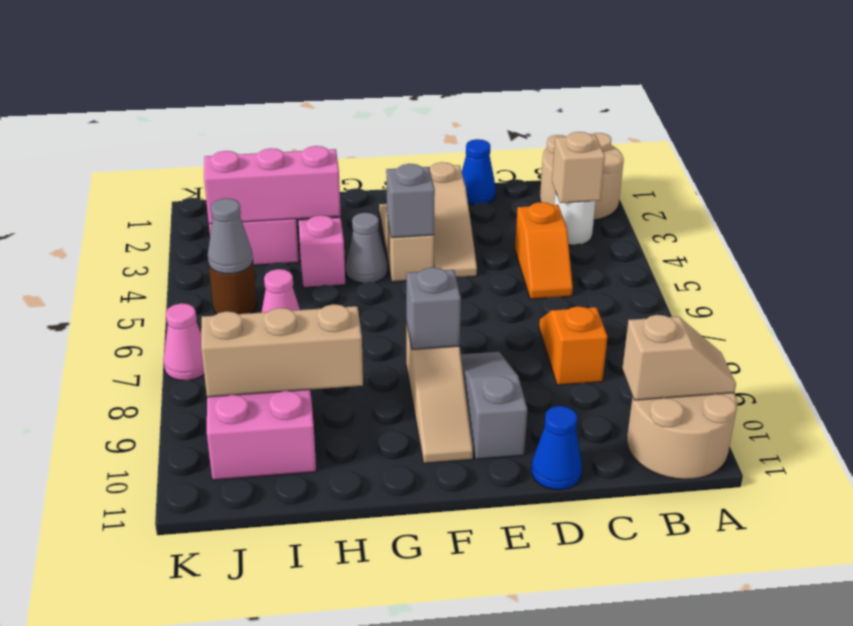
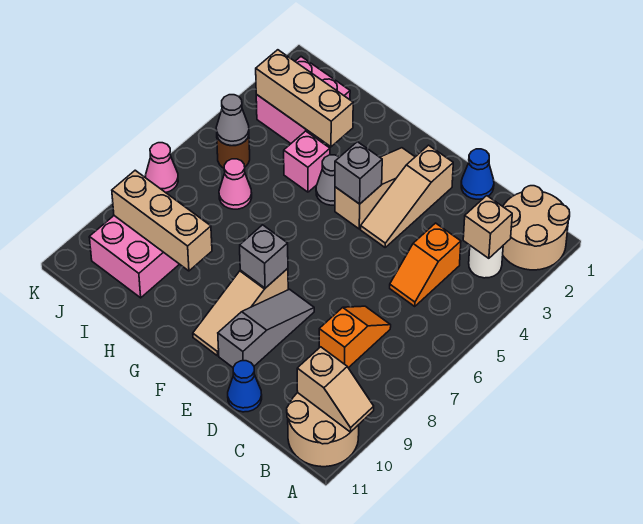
pink 1x3 brick [204,146,341,224] -> tan 1x3 brick [256,50,353,147]

